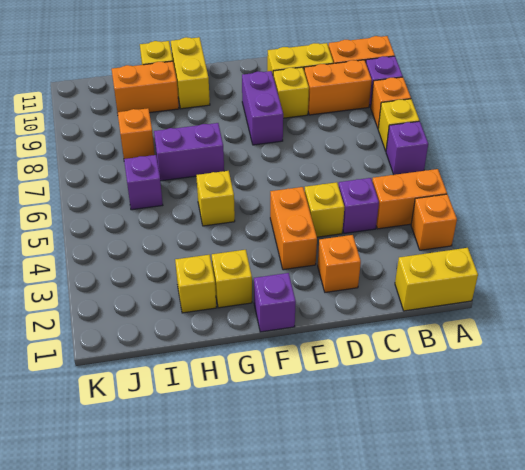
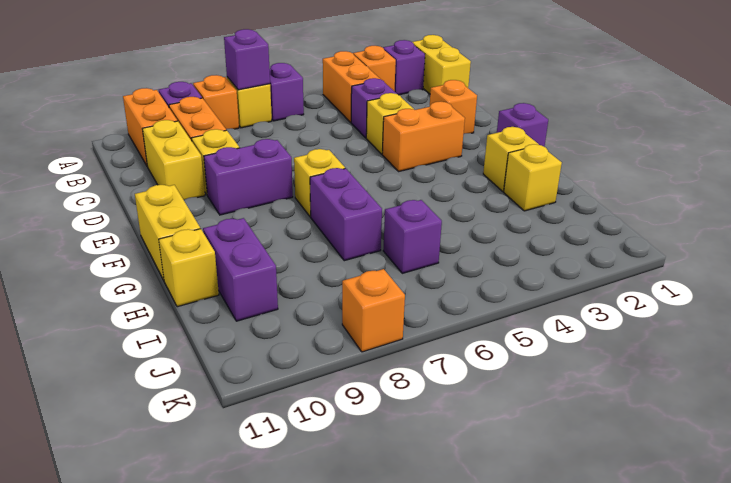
none -> purple 1x1 brick [383,40,425,95]
none -> purple 1x1 brick [224,29,270,90]
yellow 1x1 brick [196,171,235,226] -> yellow 1x1 brick moved to [294,149,345,217]
yellow 1x2 brick [171,37,210,109] -> yellow 1x2 brick turned to [135,185,200,280]
orange 1x2 brick [112,61,179,113] -> purple 1x2 brick [203,218,278,321]
orange 1x1 brick [117,108,155,159] -> orange 1x1 brick moved to [342,269,405,352]

